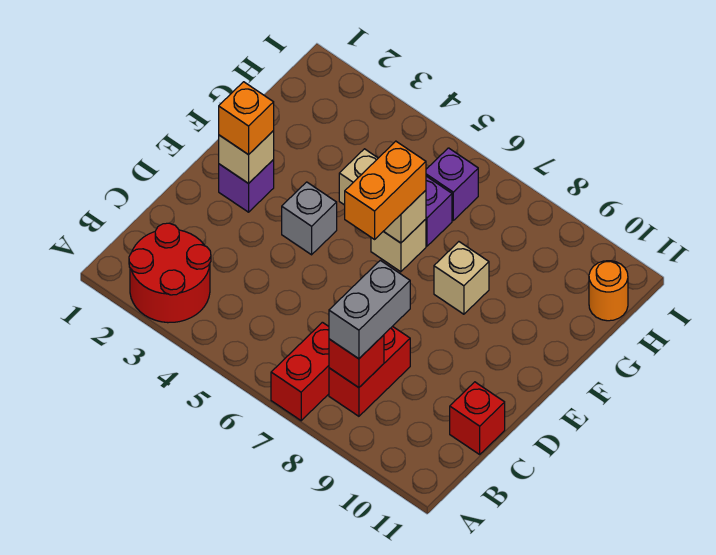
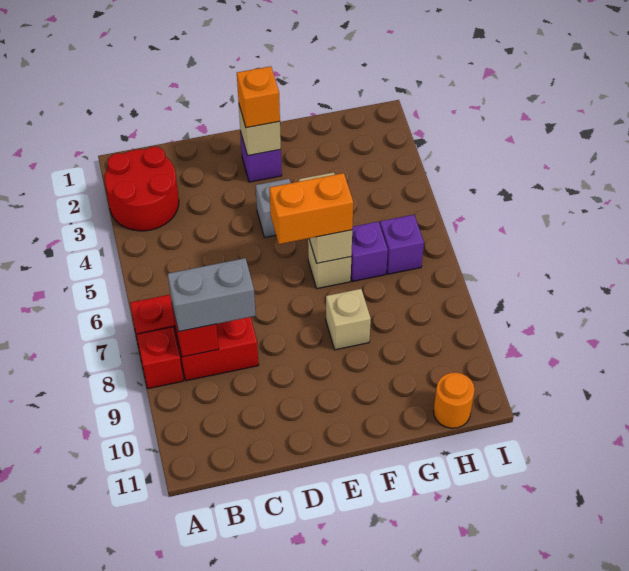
red 1x1 brick [450,382,505,454] -> red 1x1 brick moved to [137,327,183,389]

